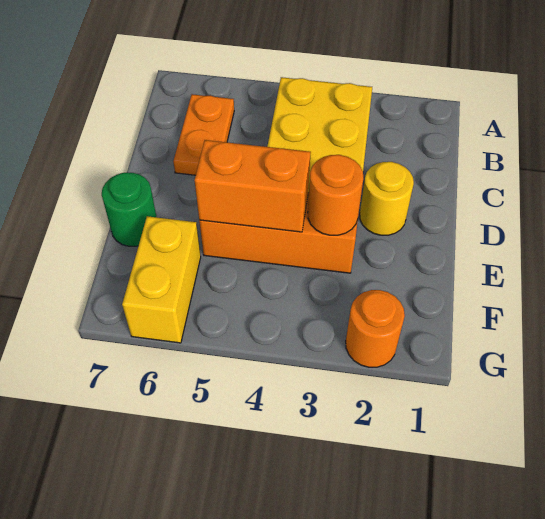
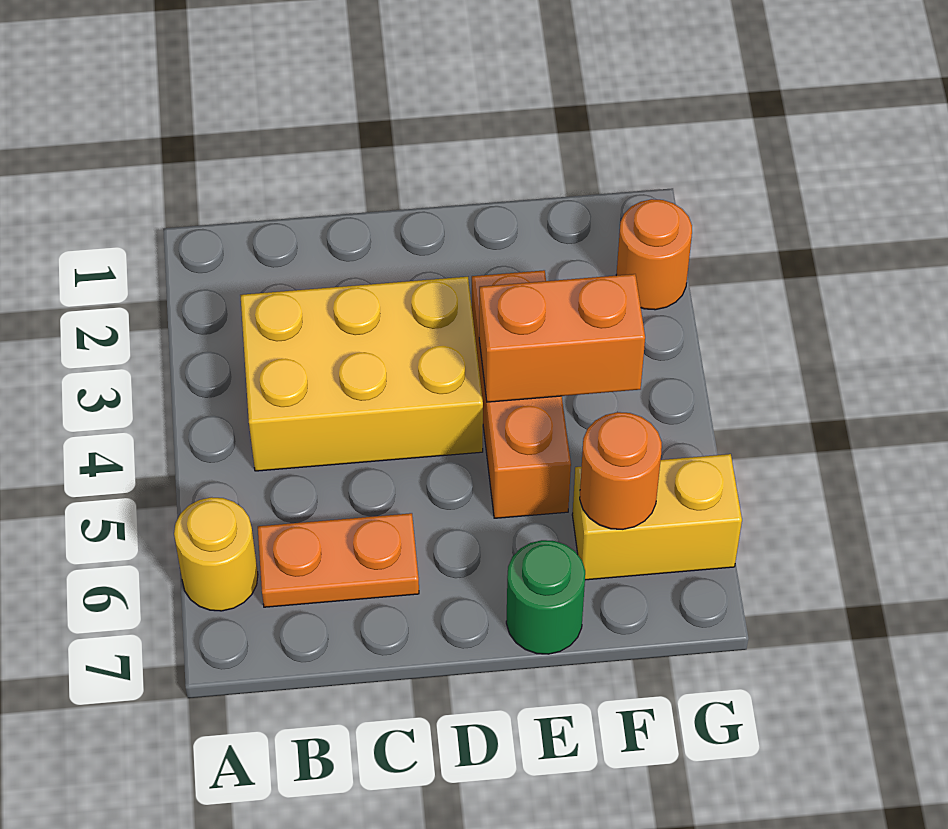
yellow 1x1 round brick [360,162,414,235] -> yellow 1x1 round brick moved to [174,497,258,611]
orange 1x1 round brick [308,155,363,235] -> orange 1x1 round brick moved to [580,412,662,529]
orange 1x2 brick [195,140,311,232] -> orange 1x2 brick turned to [479,274,645,402]

